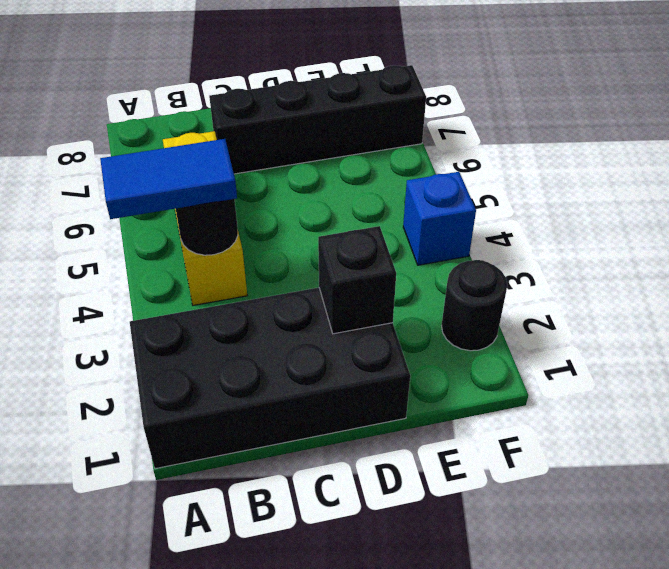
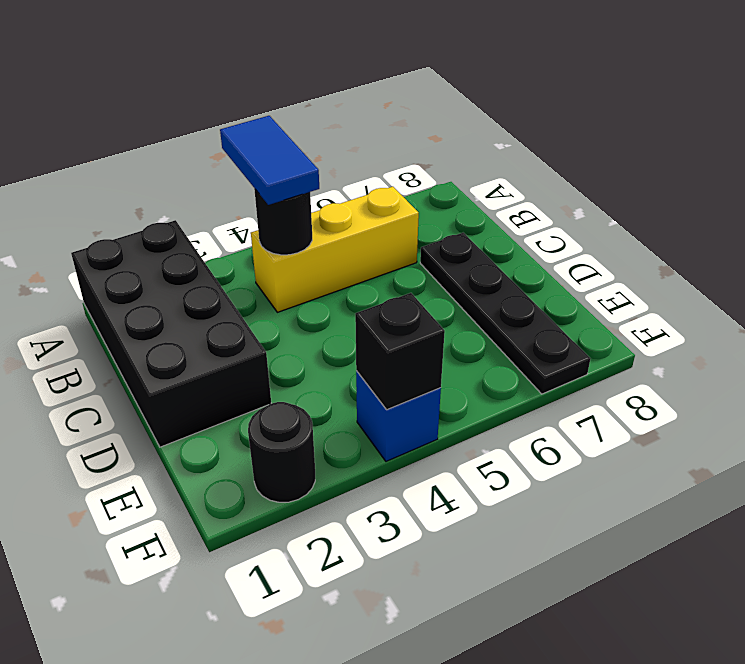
black 1x4 brick [209,65,426,174] -> black 1x4 plate [420,233,591,394]
black 1x1 brick [318,226,396,334] -> black 1x1 brick moved to [355,293,445,410]

